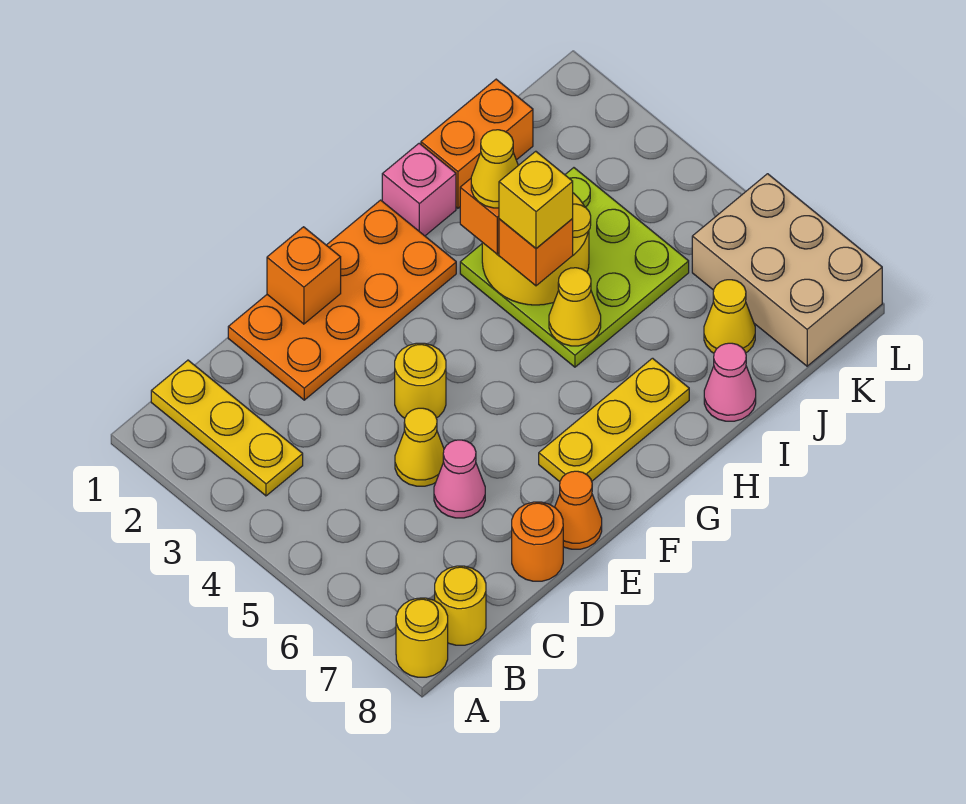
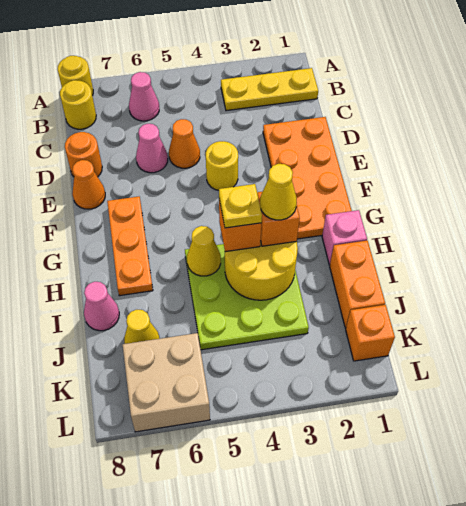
none -> pink 1x1 cone [129,72,159,121]
yellow 1x1 cone [395,408,444,486] -> orange 1x1 cone [169,119,200,168]
orange 1x1 brick [267,227,341,324] -> orange 1x1 brick moved to [346,305,395,361]
yellow 1x3 plate [539,358,689,482] -> orange 1x3 plate [107,197,153,296]
yellow 1x1 brick [499,151,573,248] -> yellow 1x1 plate [219,184,262,228]
tan 2x3 brick [692,174,882,366] -> tan 2x2 brick [123,333,210,432]

